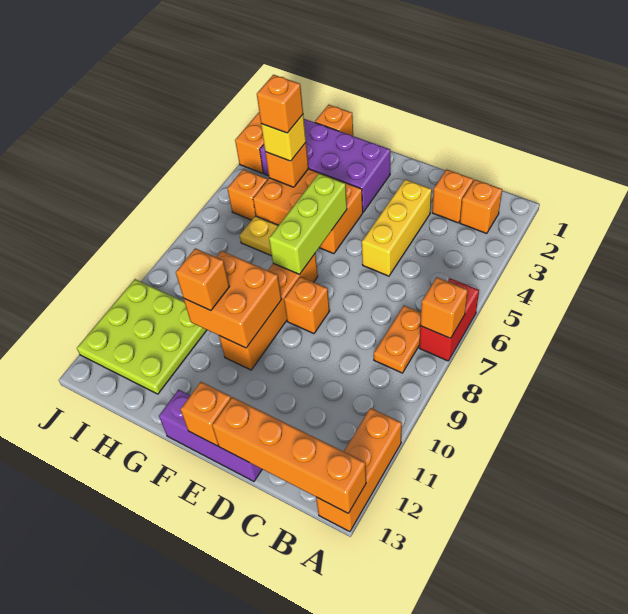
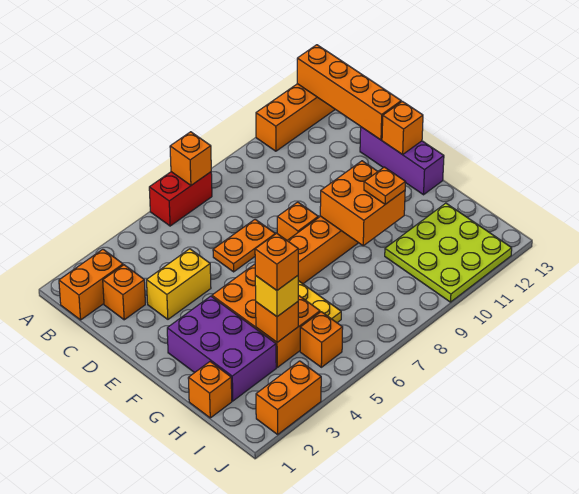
orange 1x1 brick [460,180,502,233] -> orange 1x2 brick [59,249,123,320]
orange 1x2 plate [374,306,421,373] -> orange 1x2 plate moved to [213,219,275,272]
yellow 1x3 brick [362,179,432,276] -> yellow 1x2 brick [147,249,211,319]
purple 2x4 brick [260,119,390,212] -> purple 2x3 brick [167,296,276,401]
lime 1x3 brick [269,174,347,274] -> none
orange 1x1 brick [176,248,230,311] -> orange 1x1 plate [364,167,405,204]

